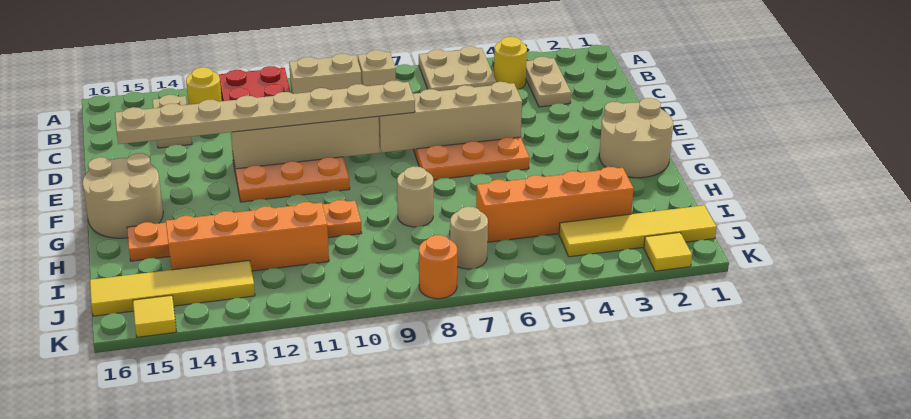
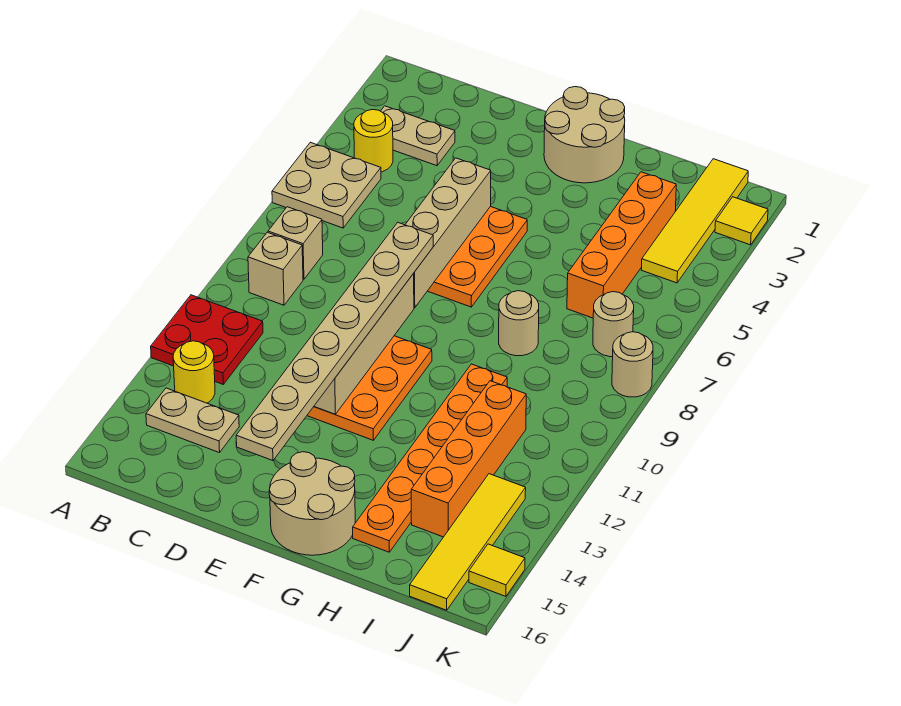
tan 1x2 brick [289,53,362,94] -> tan 1x1 brick [248,232,303,305]
orange 1x1 round brick [419,235,457,299] -> tan 1x1 round brick [612,332,653,397]

